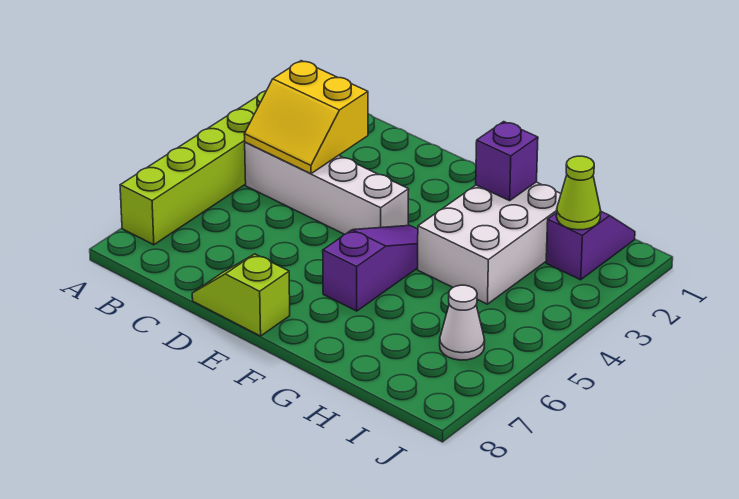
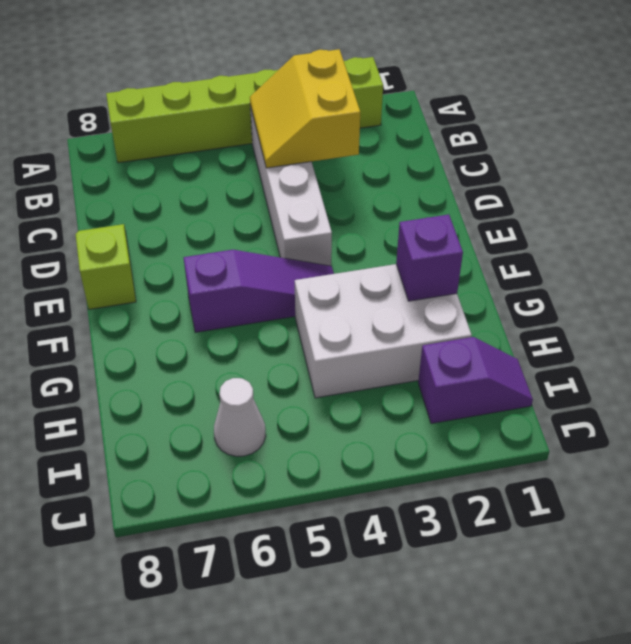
lime 1x1 cone [556,156,601,230] -> none

